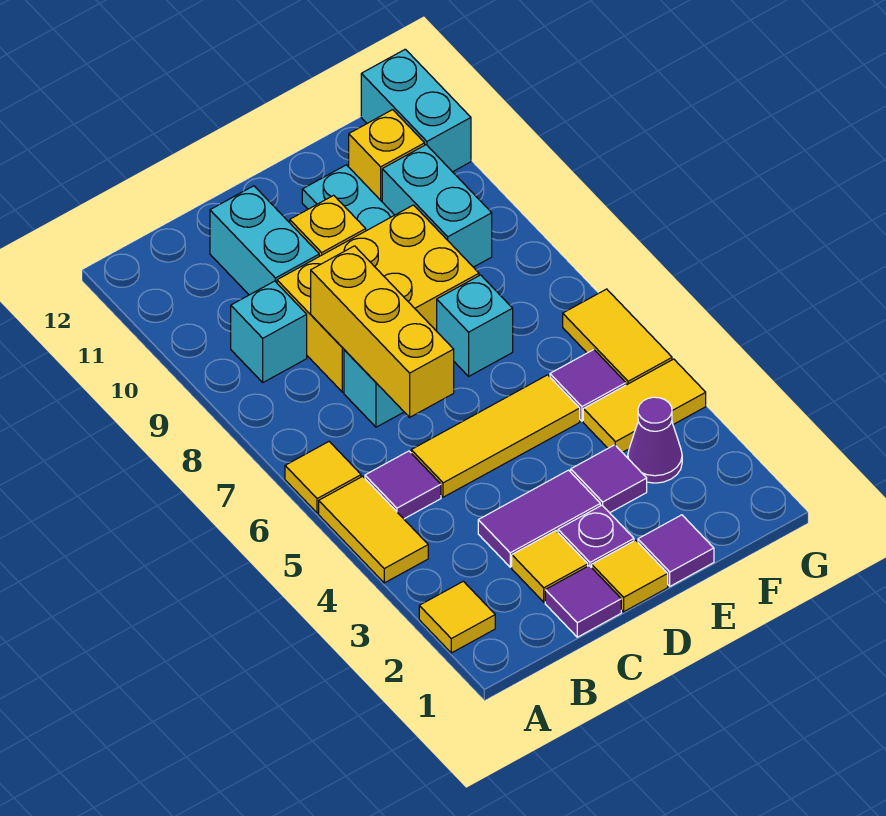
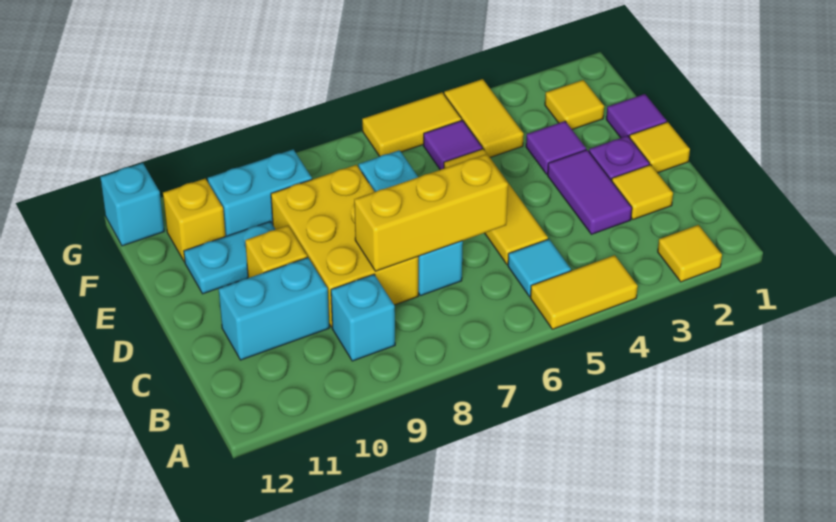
yellow 1x1 tile [285,442,361,513] -> yellow 1x1 tile moved to [545,80,604,129]
purple 1x1 tile [365,451,441,519] -> cyan 1x1 tile [508,239,571,297]
purple 1x1 tile [545,566,621,637] -> none
purple 1x1 cone [628,397,682,483] -> none
cyan 1x2 brick [361,49,471,172] -> cyan 1x1 brick [100,163,164,246]

